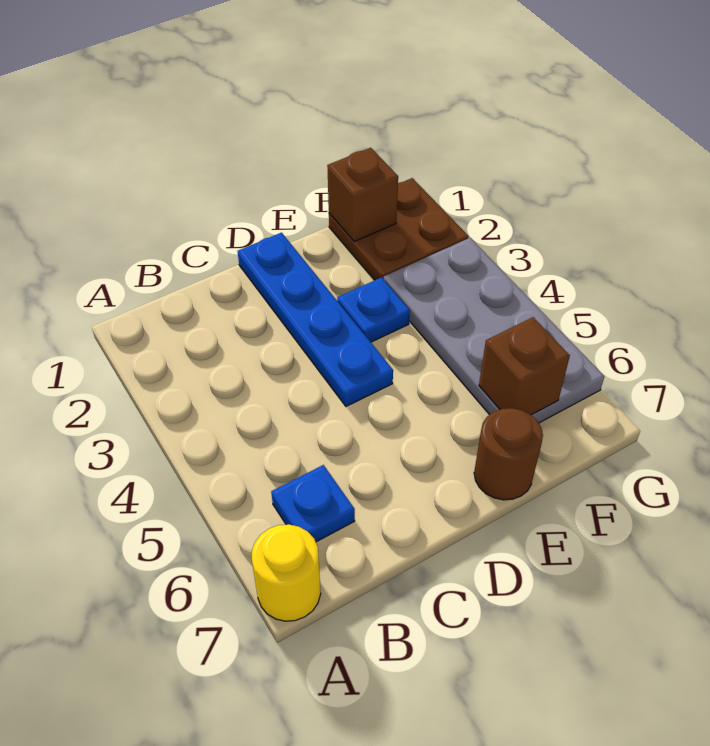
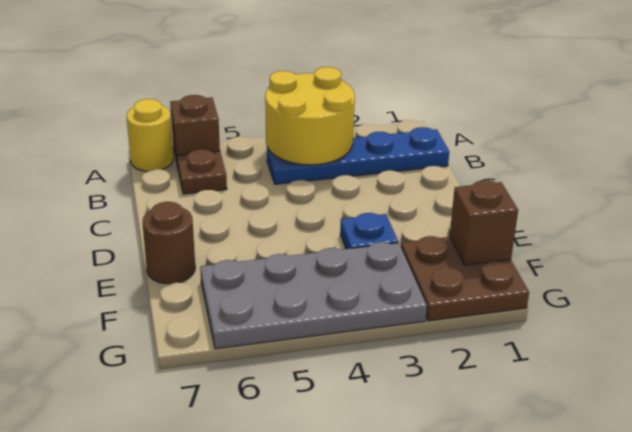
none -> yellow 2x2 round brick [265,67,355,165]
blue 1x1 plate [271,465,355,542] -> brown 1x1 plate [177,149,227,194]
blue 1x4 plate [238,233,393,406] -> blue 1x4 plate moved to [267,127,449,184]
brown 1x1 brick [479,317,570,415] -> brown 1x1 brick moved to [170,95,220,167]

